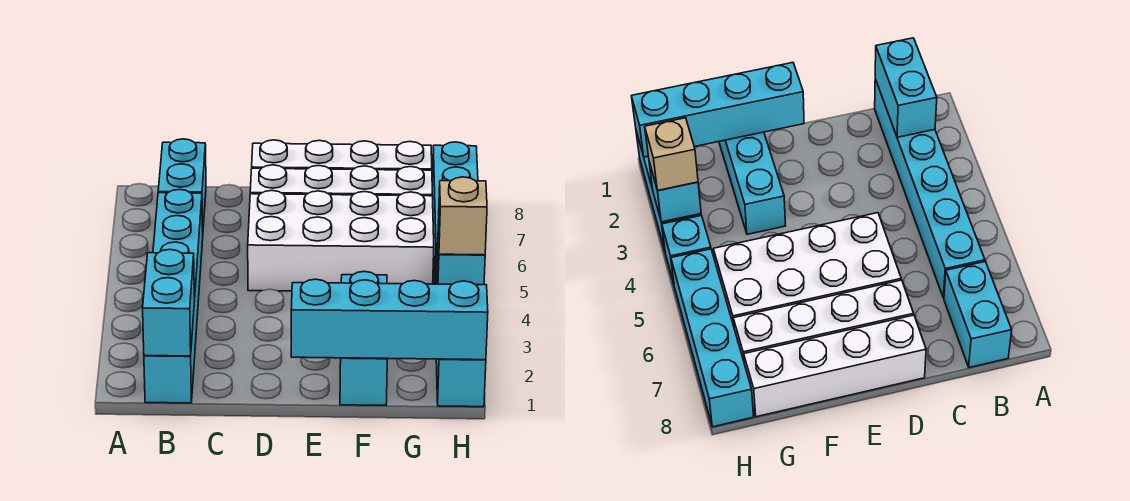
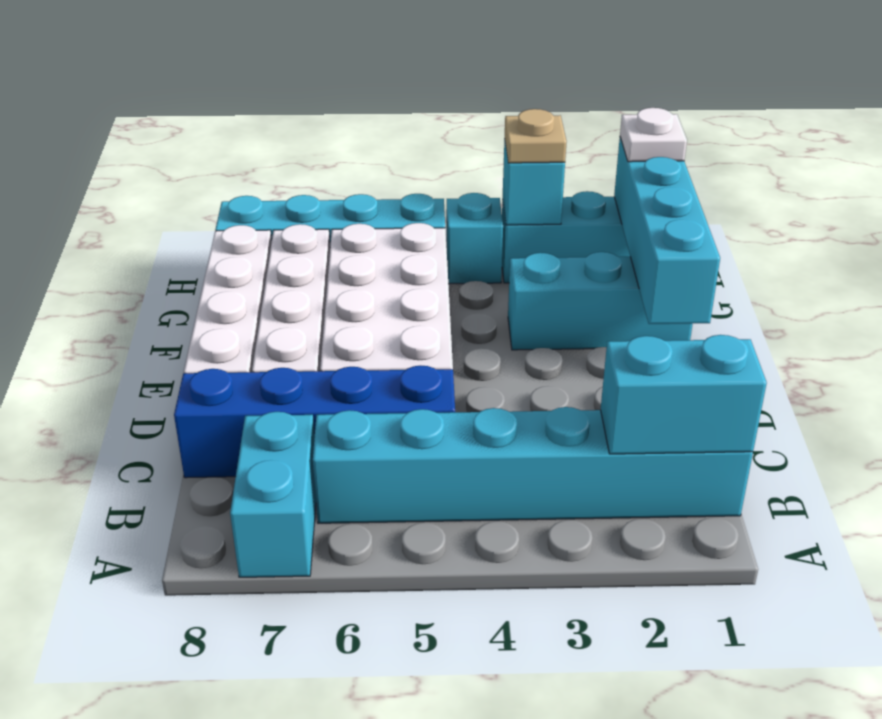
cyan 1x2 brick [158,139,206,226] -> cyan 1x2 brick turned to [230,412,316,577]
none -> blue 1x4 brick [174,365,455,478]
none -> white 1x1 plate [620,108,687,162]
tan 1x1 brick [438,177,487,255] -> tan 1x1 plate [505,109,567,163]

